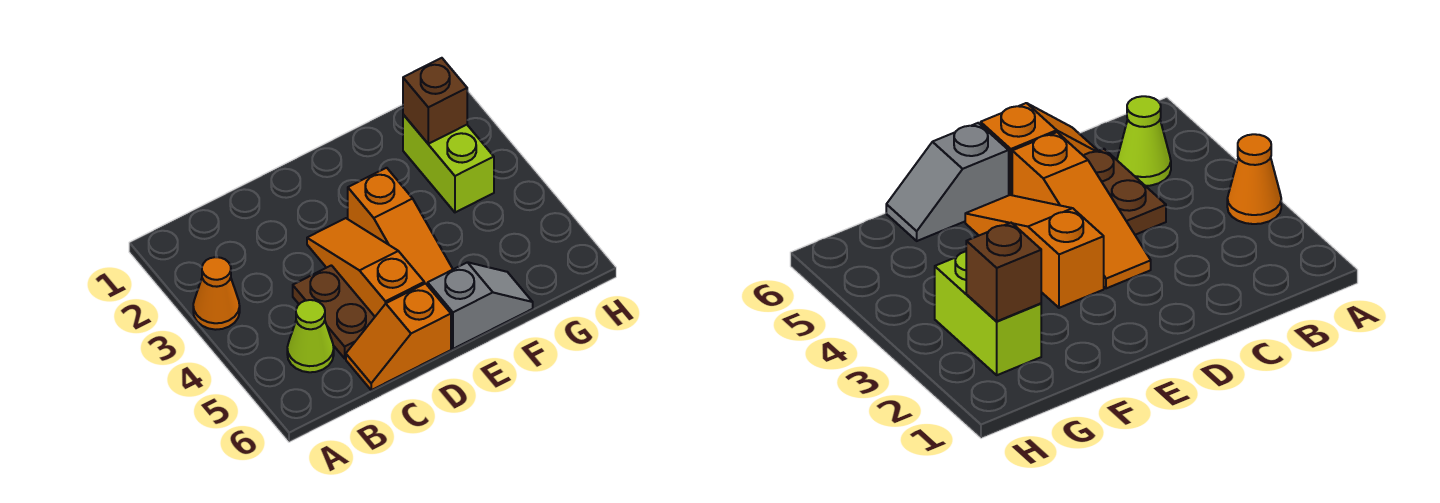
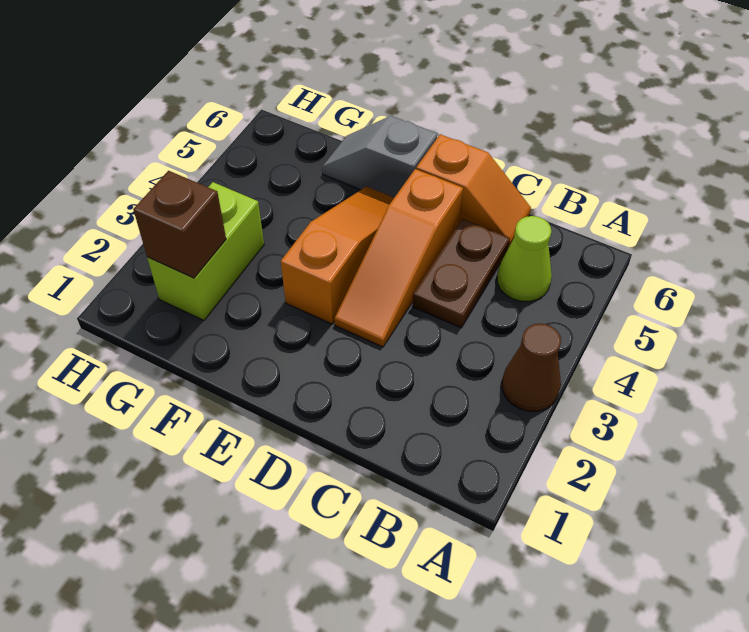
orange 1x1 cone [193,257,240,330] -> brown 1x1 cone [502,323,561,411]

